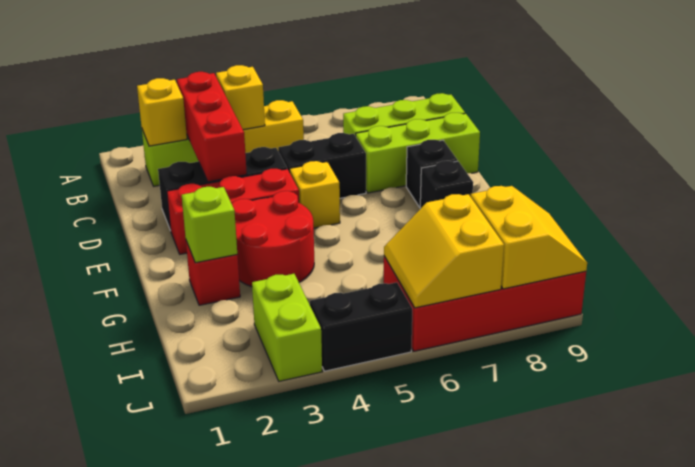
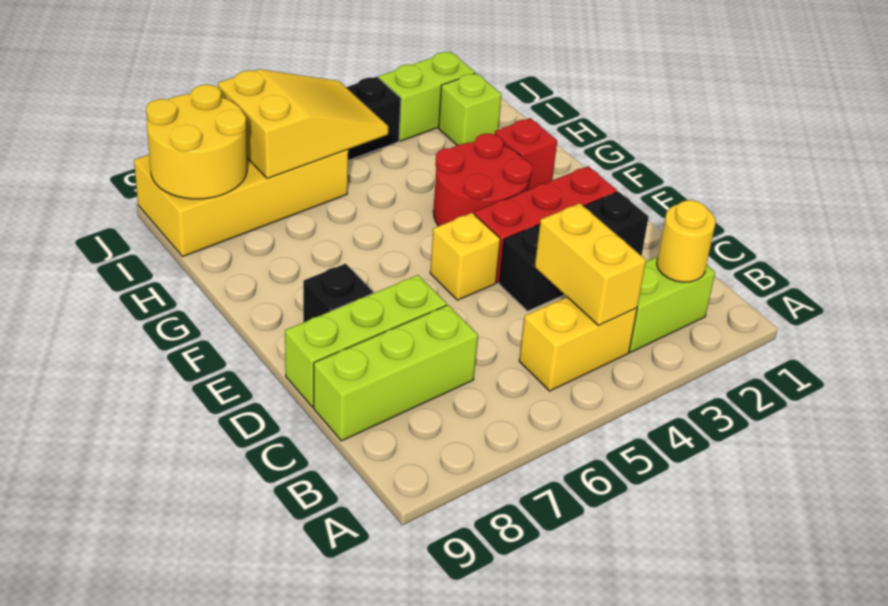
yellow 1x1 brick [137,78,187,146] -> yellow 1x1 round brick [657,200,716,282]
red 1x3 brick [177,72,247,182] -> none
yellow 1x1 brick [216,65,265,130] -> yellow 1x2 brick [535,203,646,325]
black 1x2 brick [278,133,366,198] -> none
black 1x1 brick [420,161,473,209] -> none
lime 1x1 brick [182,187,237,263] -> lime 1x1 brick moved to [439,73,501,145]
lime 1x2 brick [252,274,322,381] -> lime 1x2 brick turned to [379,52,475,141]
red 2x4 brick [384,256,586,351] -> yellow 2x4 brick [134,149,348,256]
yellow 2x2 slope [384,194,504,308] -> yellow 2x3 slope [218,69,388,179]
yellow 2x2 slope [471,186,587,289] -> yellow 2x2 round brick [146,85,247,199]

